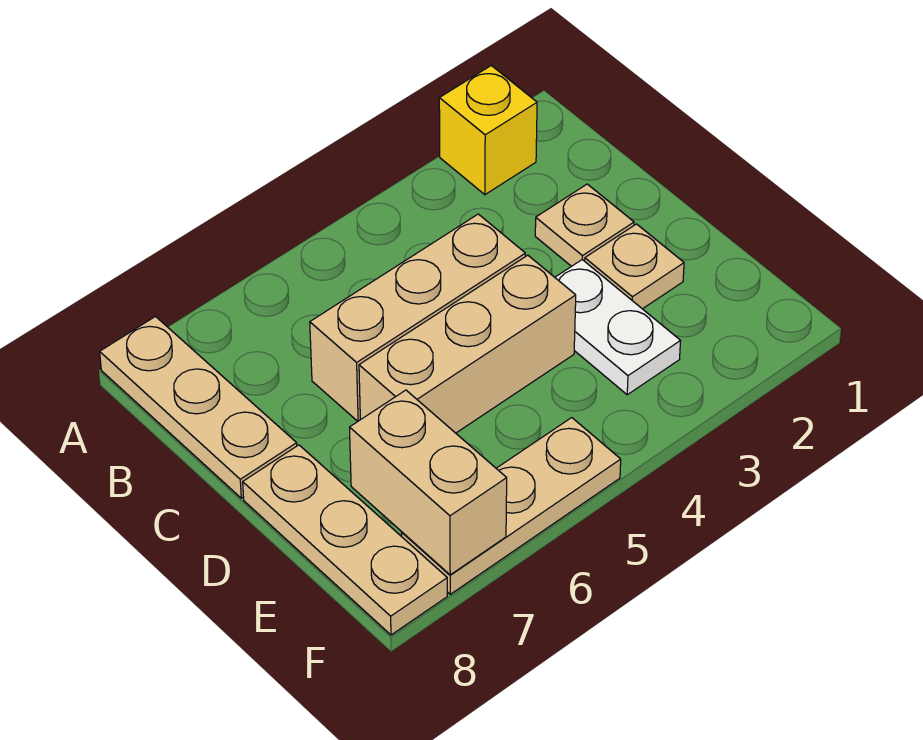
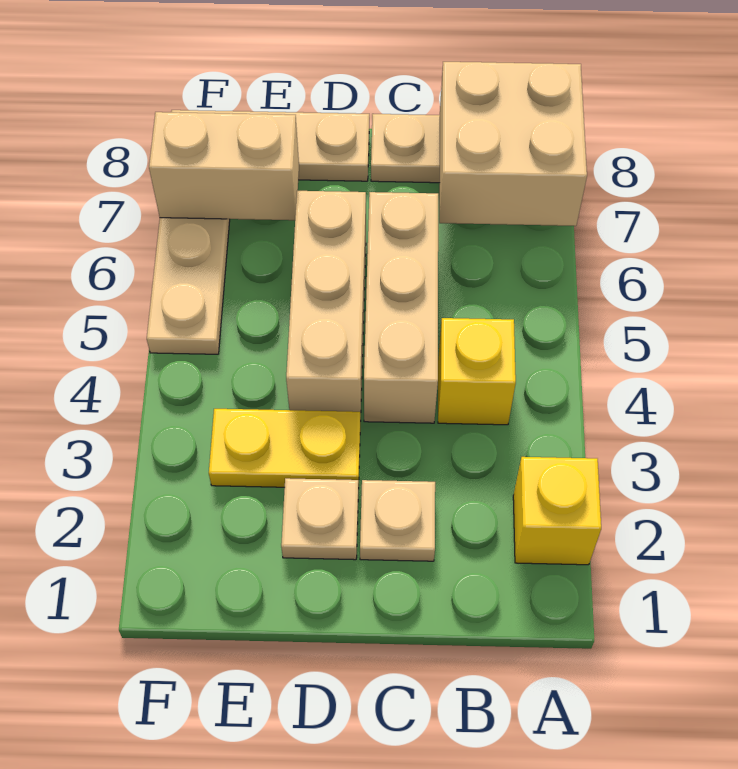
none -> tan 2x2 brick [439,62,587,226]
none -> yellow 1x1 brick [438,318,516,425]
white 1x2 plate [555,260,681,395] -> yellow 1x2 plate [209,409,360,489]

